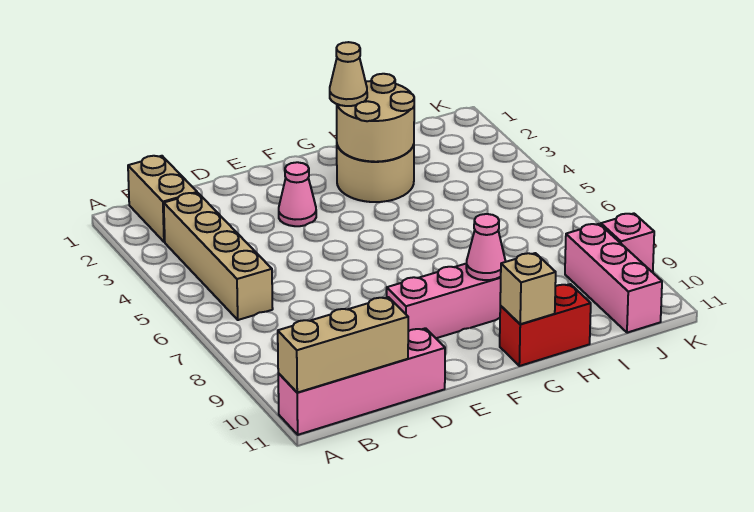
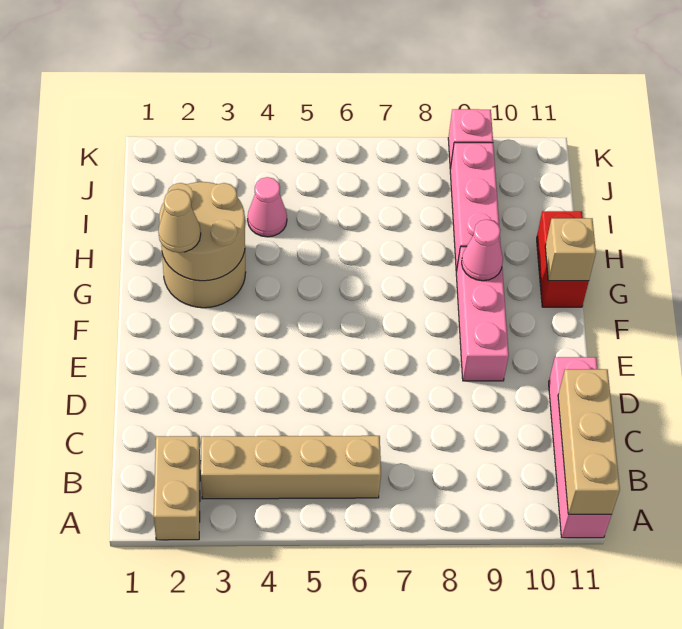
tan 1x2 brick [128,156,197,242] -> tan 1x2 brick turned to [154,436,200,540]
pink 1x1 cone [279,162,316,226] -> pink 1x1 cone moved to [248,177,287,237]
pink 1x3 brick [565,224,662,333] -> pink 1x3 brick turned to [450,143,501,272]

